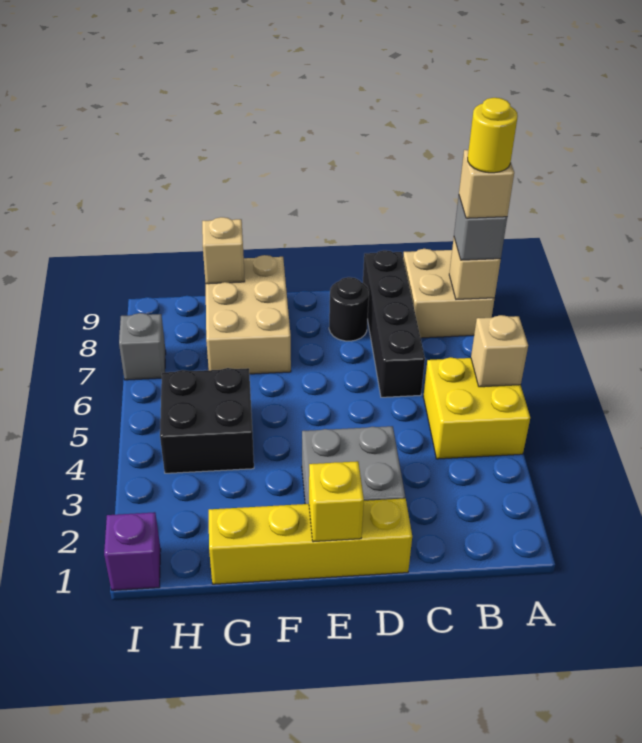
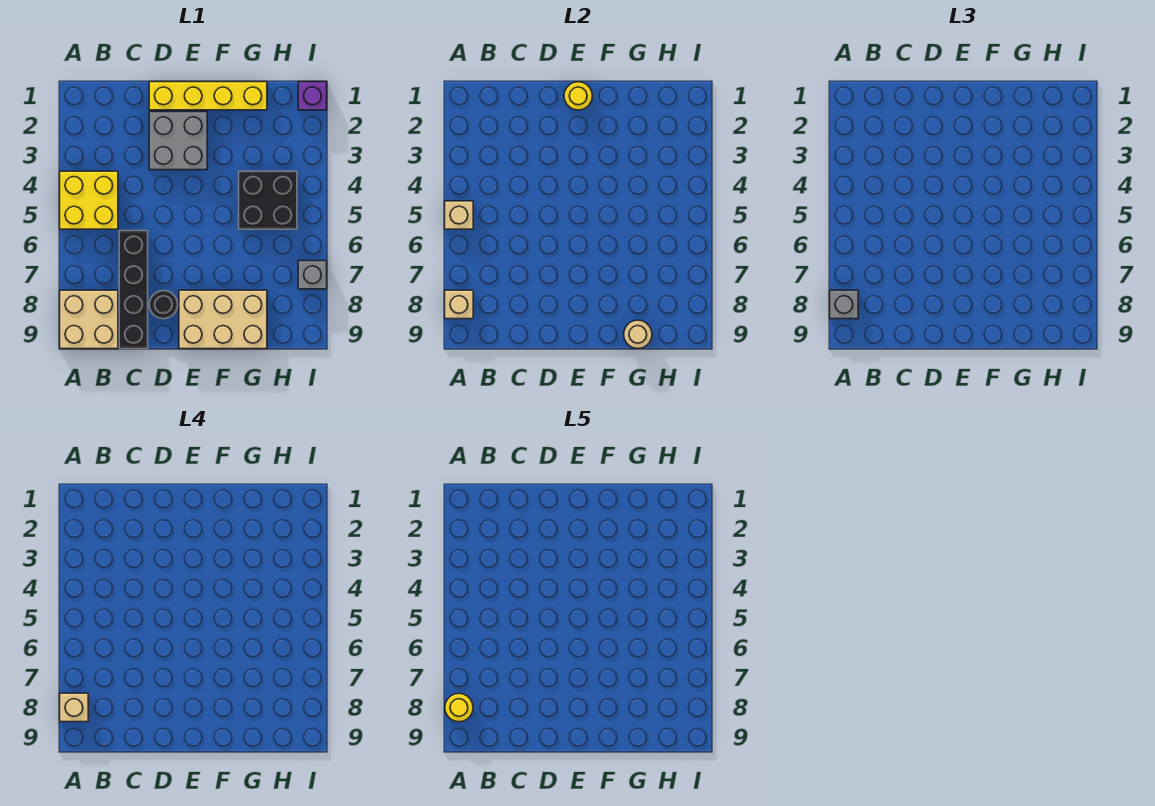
yellow 1x1 brick [309,461,364,542] -> yellow 1x1 round brick [564,82,592,110]
tan 2x3 brick [206,255,291,374] -> tan 2x3 brick turned to [179,290,267,349]
tan 1x1 brick [202,217,245,284] -> tan 1x1 round brick [624,320,652,349]

